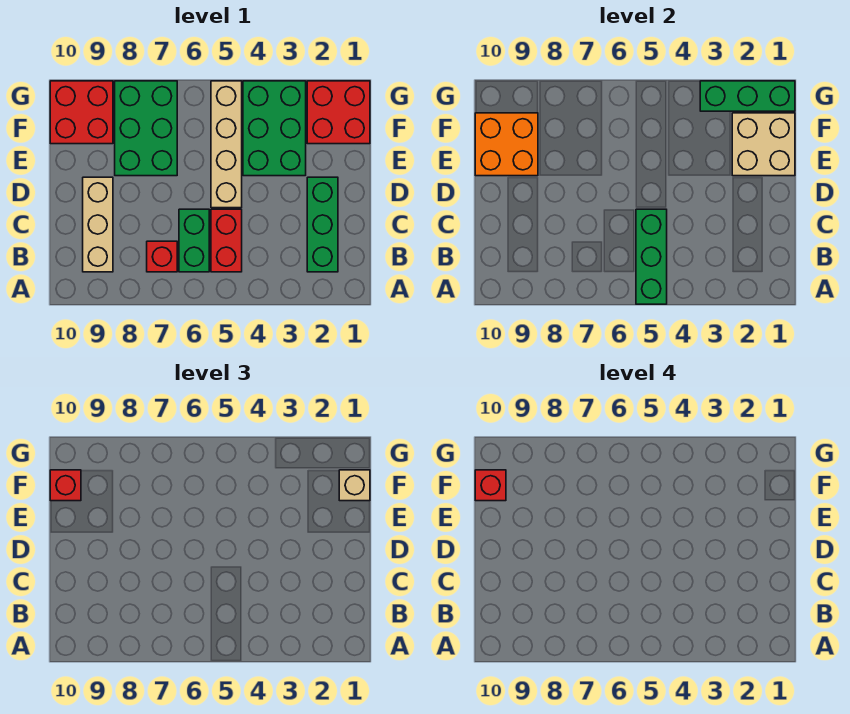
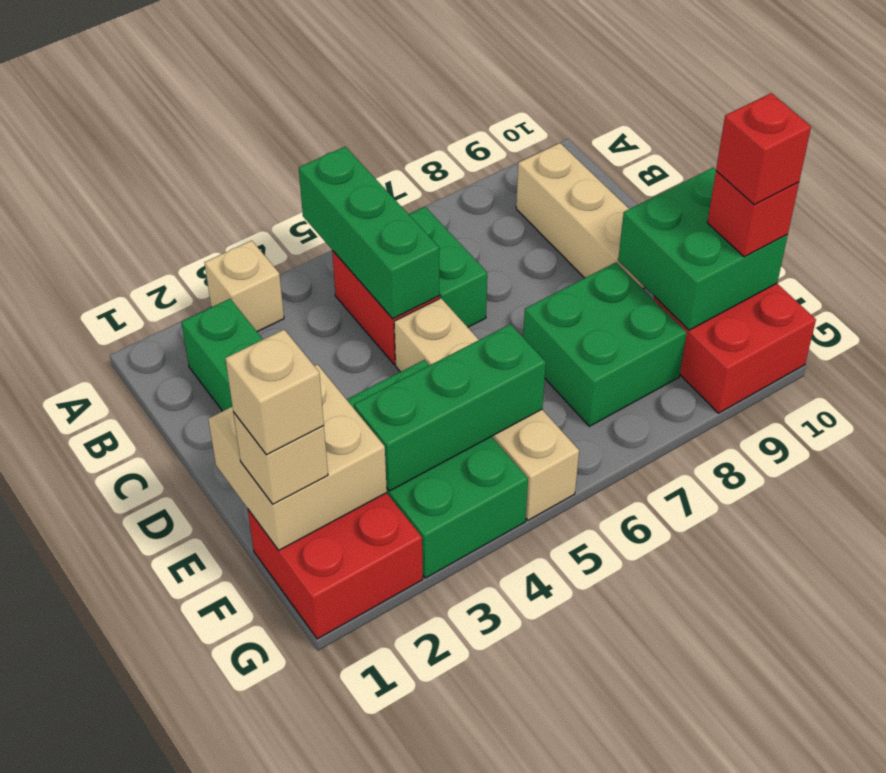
none -> tan 1x1 brick [204,240,284,332]
red 1x1 brick [147,241,177,272] -> none
green 2x3 brick [115,81,177,176] -> green 2x2 brick [523,262,687,426]
orange 2x2 brick [475,113,538,176] -> green 2x2 brick [618,168,788,330]
none -> tan 1x1 brick [225,330,324,455]
green 1x3 brick [700,81,795,111] -> green 1x3 brick moved to [354,324,546,491]

